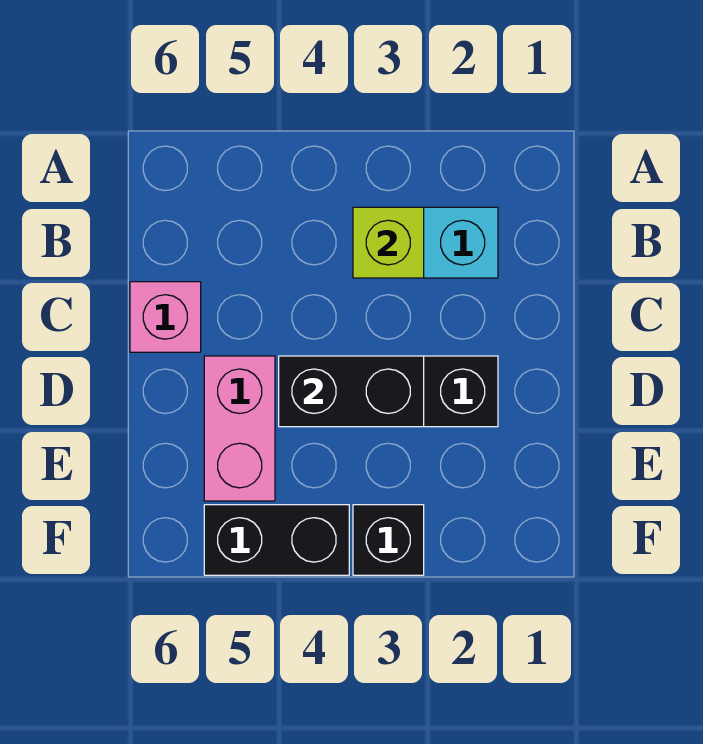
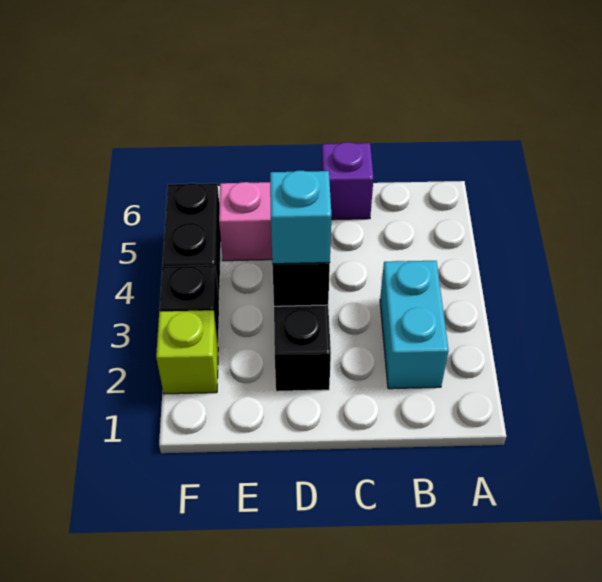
lime 1x1 brick [353,207,424,278] -> lime 1x1 brick moved to [156,310,218,394]
pink 1x1 brick [130,282,201,352] -> purple 1x1 brick [322,142,374,220]
none -> cyan 1x1 brick [270,171,332,264]

